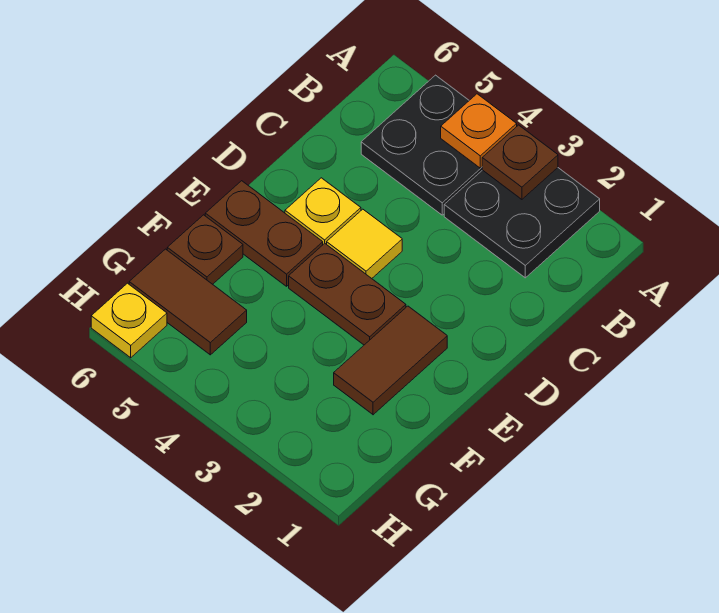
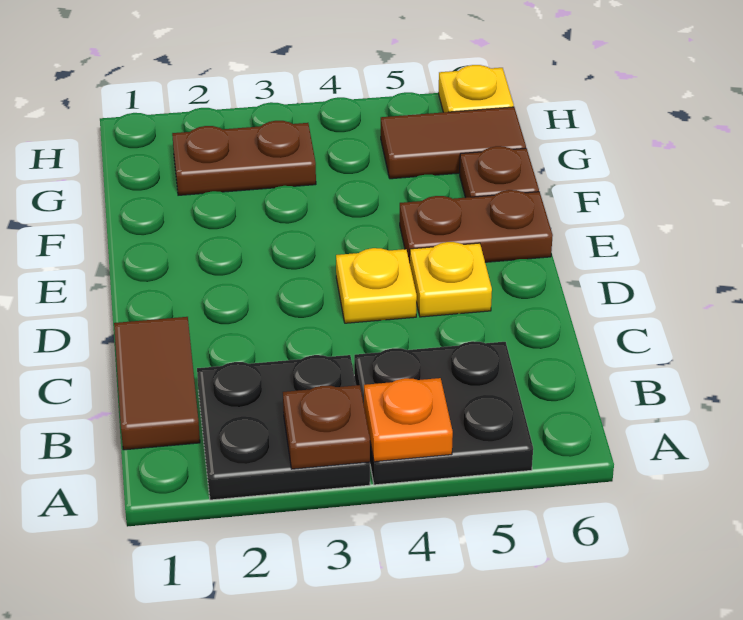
yellow 1x1 tile [327,209,402,278] -> yellow 1x1 plate [336,248,417,323]
brown 1x2 tile [334,306,447,415] -> brown 1x2 tile moved to [114,317,200,450]
brown 1x2 plate [289,243,406,345] -> brown 1x2 plate moved to [172,121,316,195]

